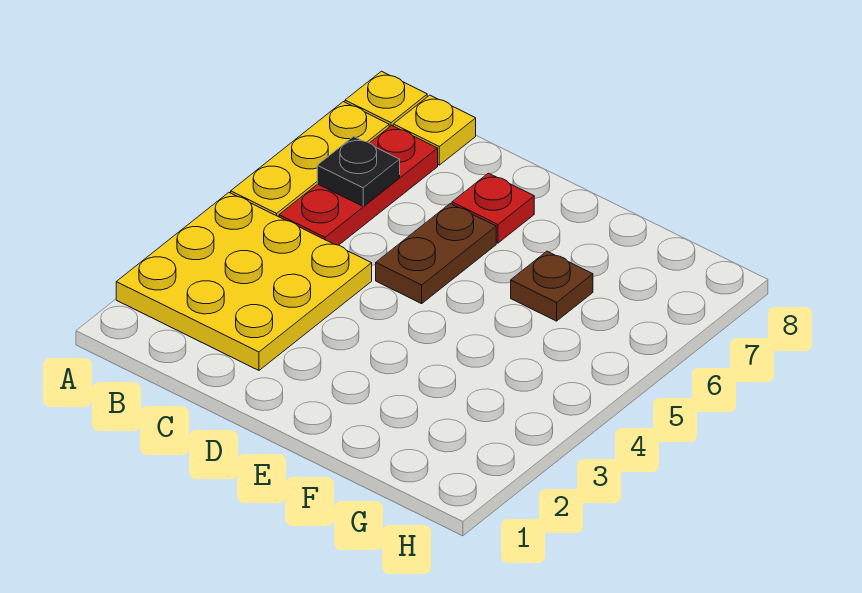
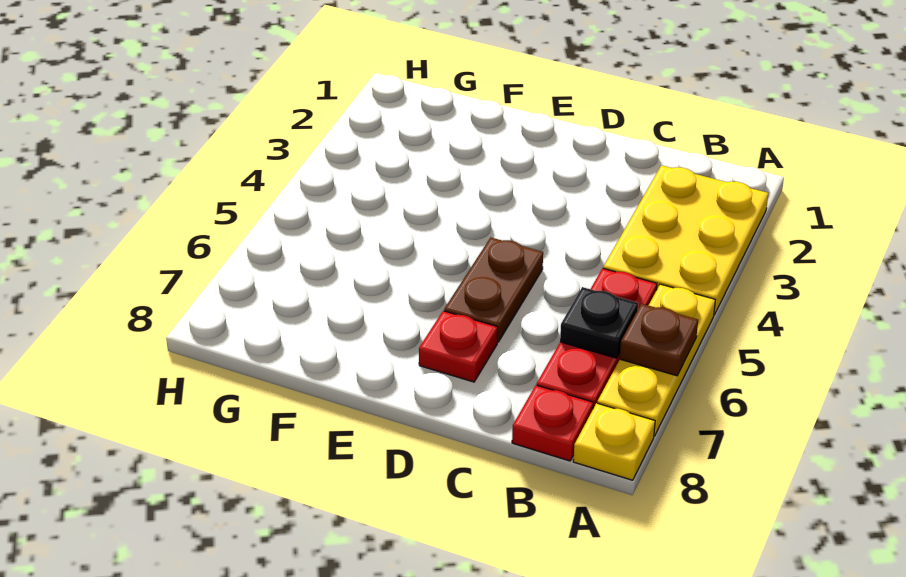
yellow 3x3 plate [116,193,372,370] -> yellow 2x3 plate [603,165,768,315]
yellow 1x1 plate [393,95,476,165] -> red 1x1 plate [512,385,593,461]
brown 1x1 plate [511,251,593,321] -> brown 1x1 plate moved to [620,304,698,376]

